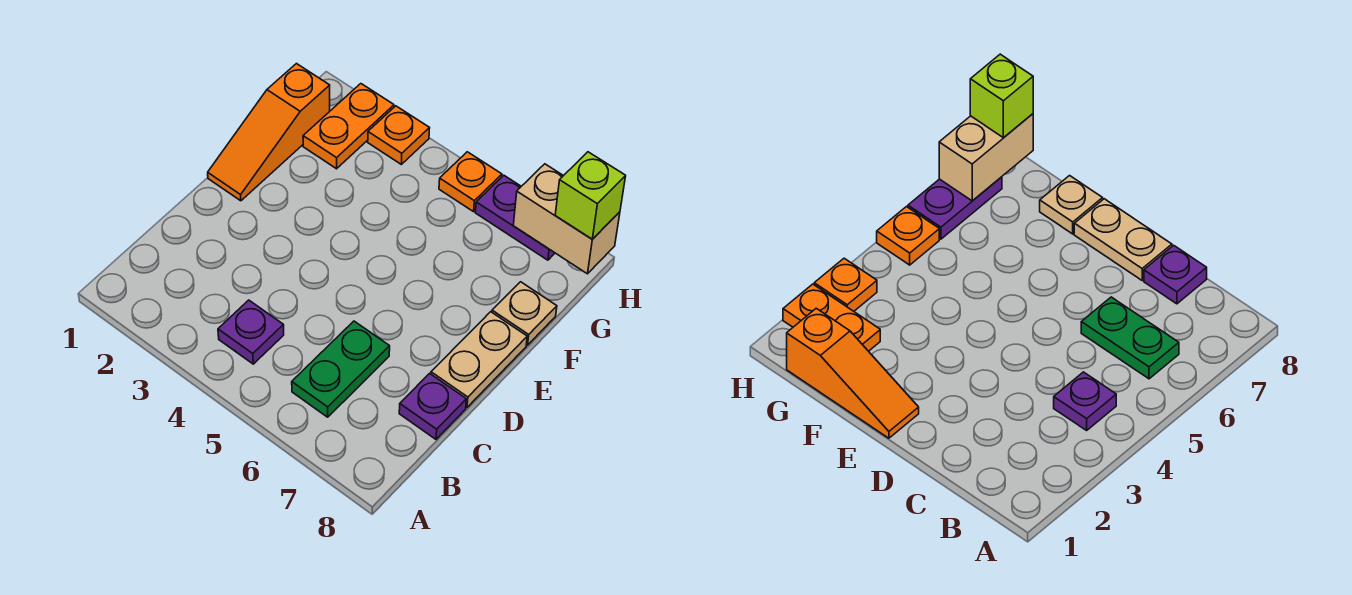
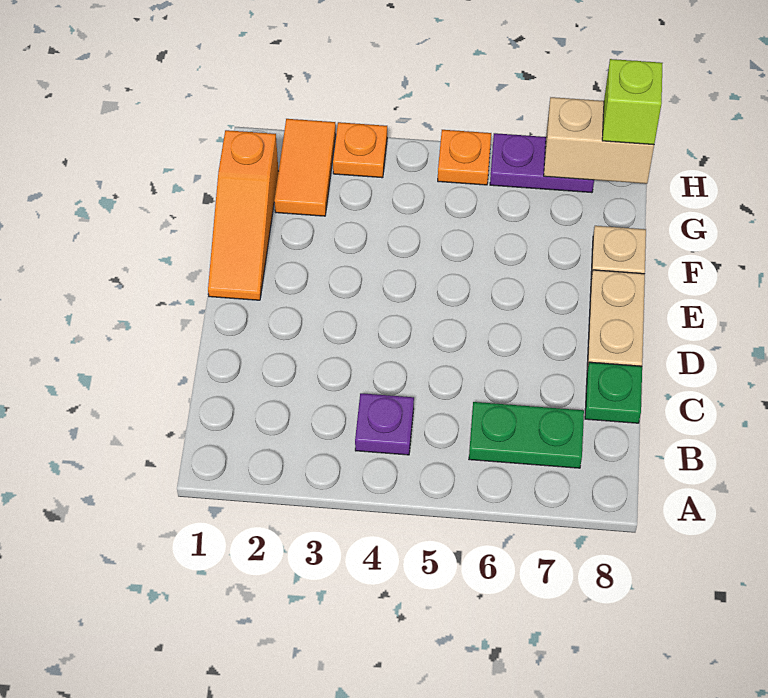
green 1x2 plate [292,321,390,417] -> green 1x2 plate turned to [469,402,584,468]
purple 1x1 plate [399,373,466,439] -> green 1x1 plate [585,362,642,423]
orange 1x2 plate [303,84,394,169] -> orange 1x2 tile [274,119,336,216]

